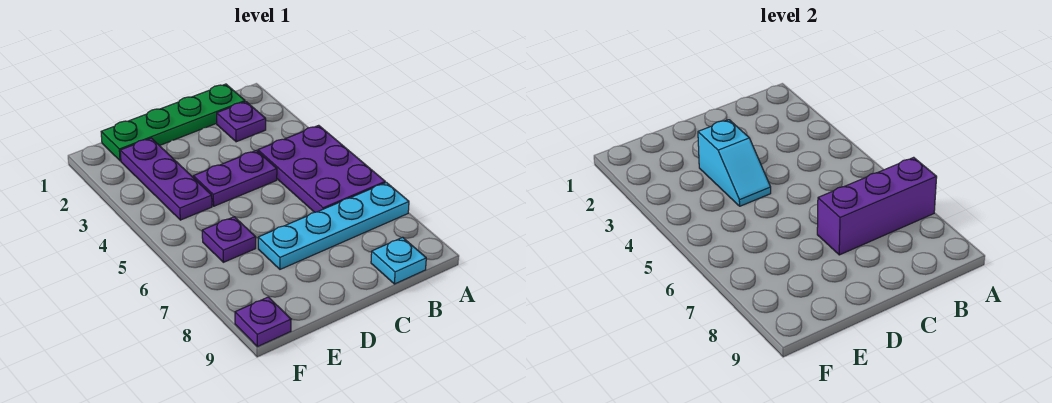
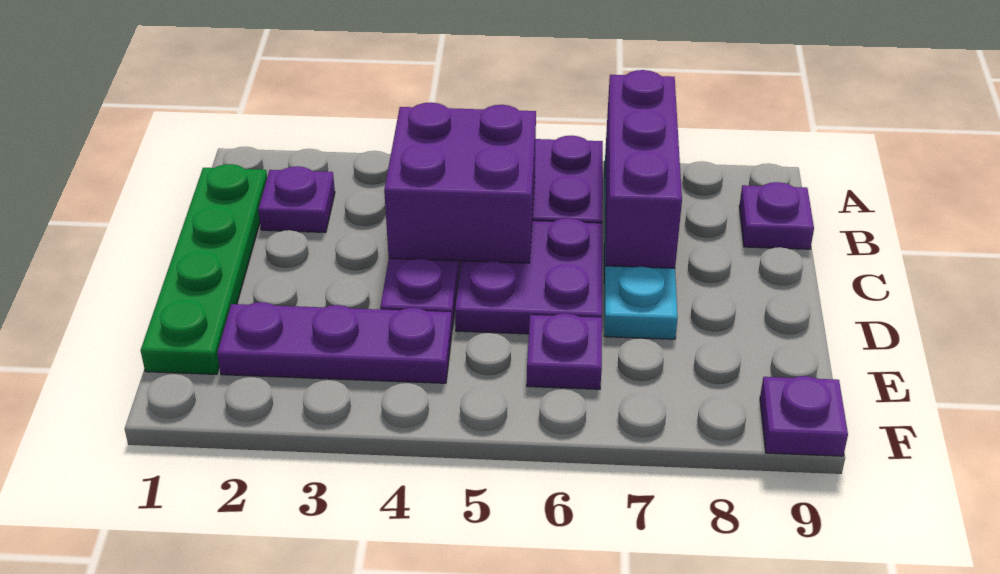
none -> purple 2x2 brick [384,102,536,263]
cyan 1x1 plate [371,237,426,284] -> purple 1x1 plate [739,182,814,249]
none -> purple 2x2 plate [455,218,602,334]
cyan 1x2 slope [698,120,771,206] -> none

